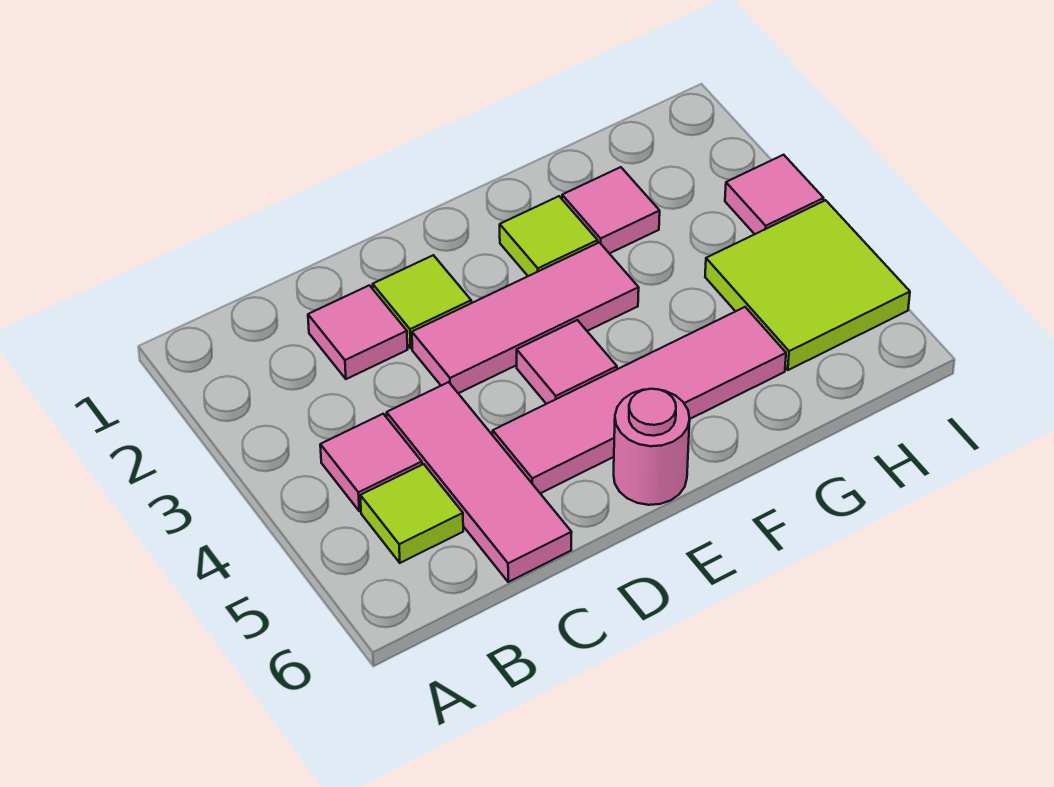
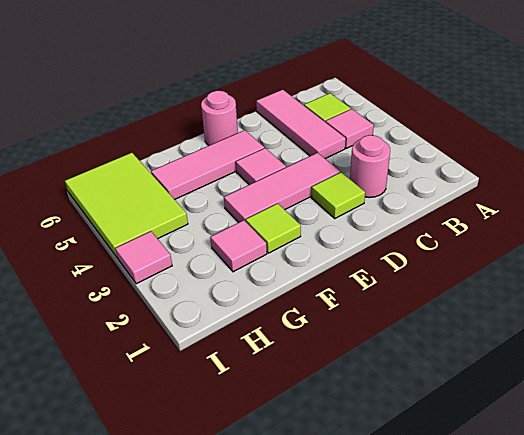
pink 1x1 tile [308,285,408,379] -> pink 1x1 round brick [350,135,390,198]
pink 1x4 tile [493,307,786,493] -> pink 1x3 tile [151,130,264,200]
lime 2x2 tile [705,200,910,370] -> lime 2x3 tile [65,153,188,258]

